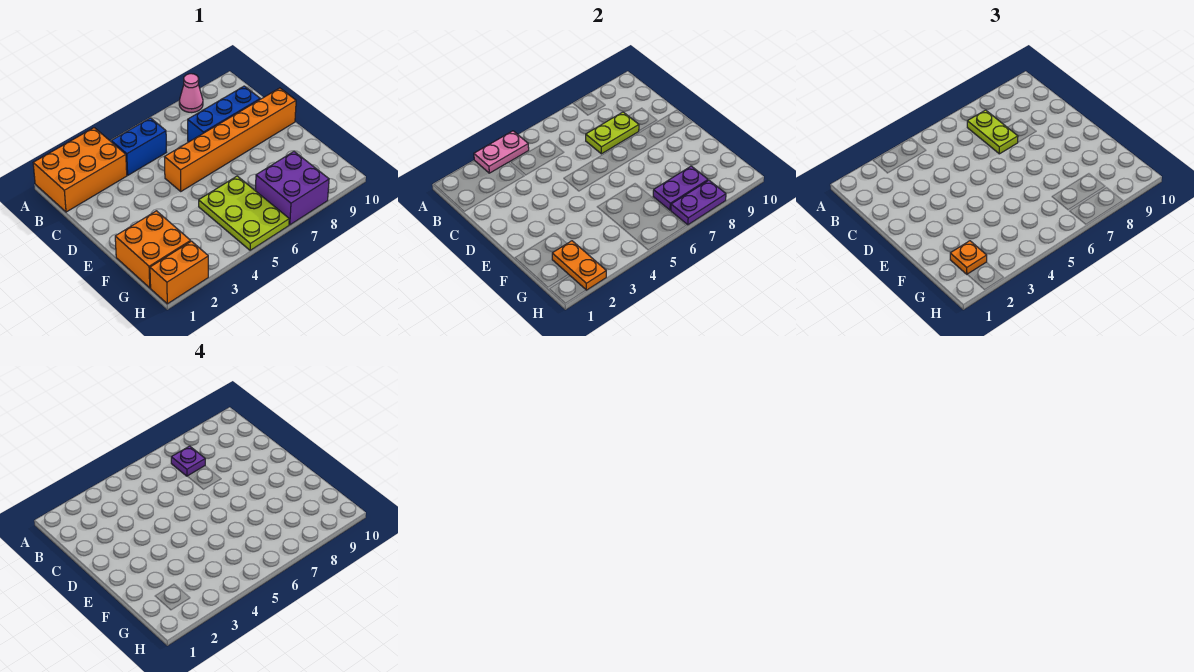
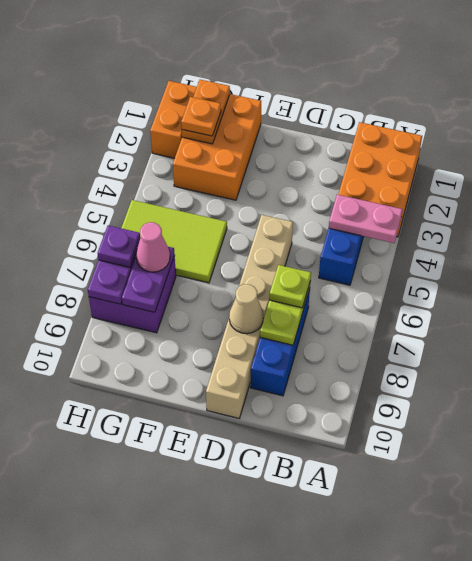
pink 1x2 plate [474,131,529,173] -> pink 1x2 plate turned to [329,195,403,243]
pink 1x1 cone [179,74,203,112] -> pink 1x1 cone moved to [136,222,170,272]
lime 1x2 plate [967,110,1018,154] -> lime 1x1 plate [269,265,311,308]
purple 1x1 plate [171,446,205,476] -> purple 1x1 plate moved to [98,225,140,267]
orange 1x6 brick [165,88,296,191] -> tan 1x6 brick [206,215,293,418]
none -> tan 1x1 cone [229,284,263,334]
orange 2x2 brick [115,211,191,288] -> orange 2x3 brick [173,94,261,200]
lime 2x3 plate [199,176,289,250] -> lime 2x3 tile [122,200,227,283]
orange 1x2 plate [552,241,606,290] -> orange 1x2 plate turned to [182,80,230,144]

